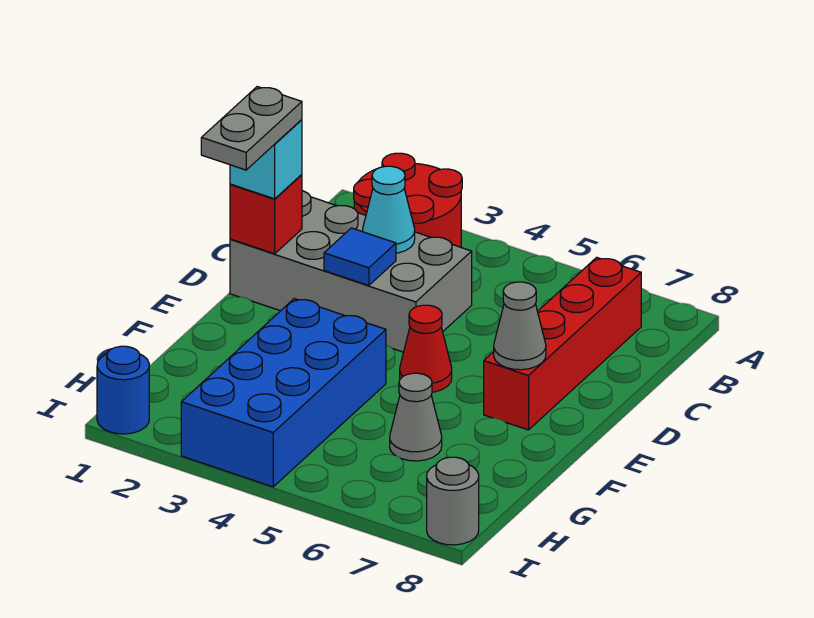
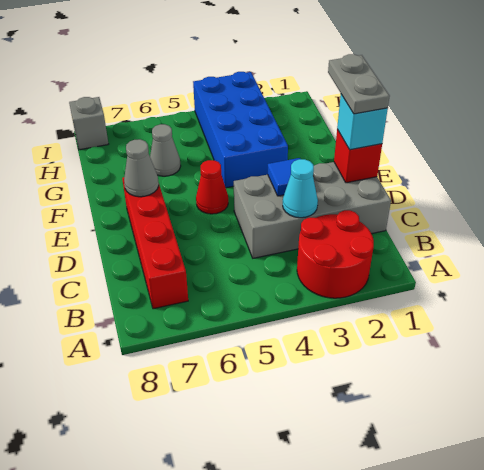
blue 1x1 round brick [97,346,149,434] -> none
grey 1x1 round brick [427,457,479,545] -> grey 1x1 brick [69,97,108,150]

